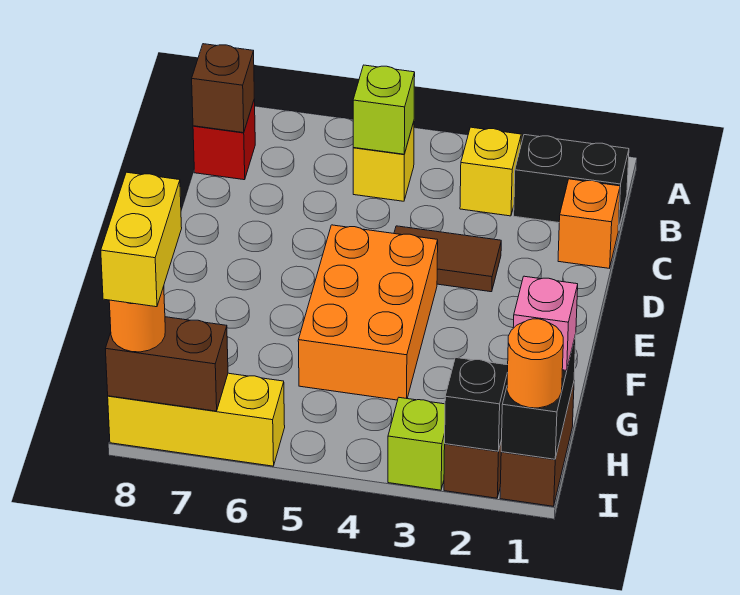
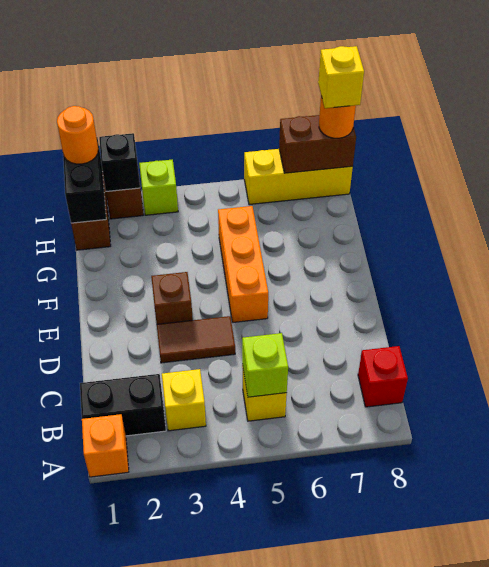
brown 1x1 brick [192,44,254,133] -> brown 1x1 brick moved to [151,272,193,324]
orange 1x1 brick [558,179,620,268] -> orange 1x1 brick moved to [82,414,129,477]
orange 2x3 brick [298,225,438,400] -> orange 1x3 brick [218,206,268,322]
pink 1x1 brick [513,276,578,370] -> none
yellow 1x2 brick [101,172,182,307] -> yellow 1x1 brick [318,46,364,108]

